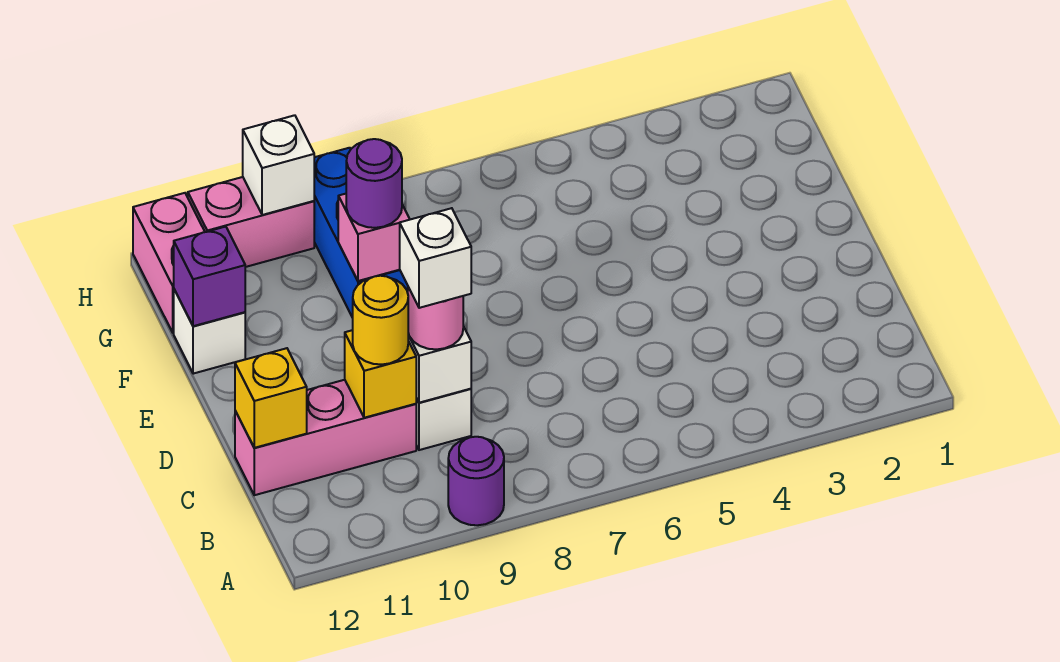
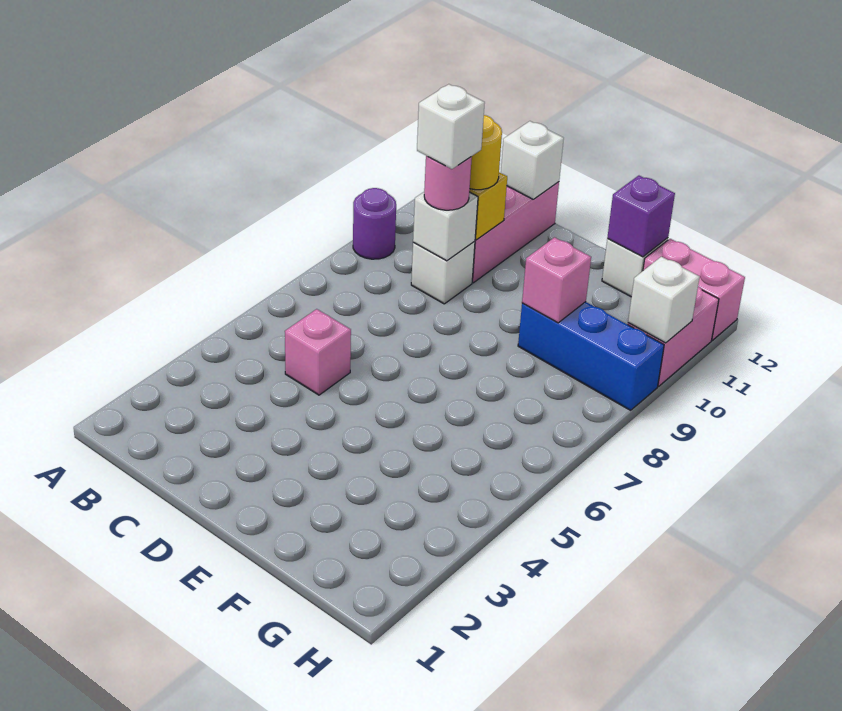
none -> pink 1x1 brick [285,309,351,395]
yellow 1x1 brick [235,348,307,448] -> white 1x1 brick [501,121,564,199]
purple 1x1 round brick [346,139,402,228] -> none

